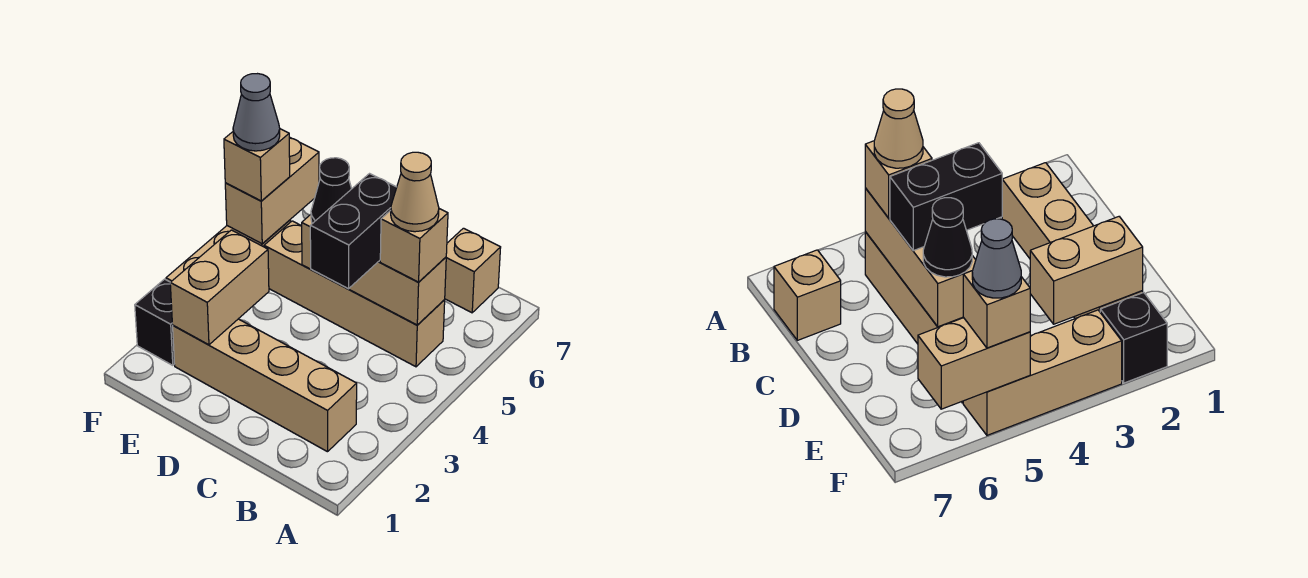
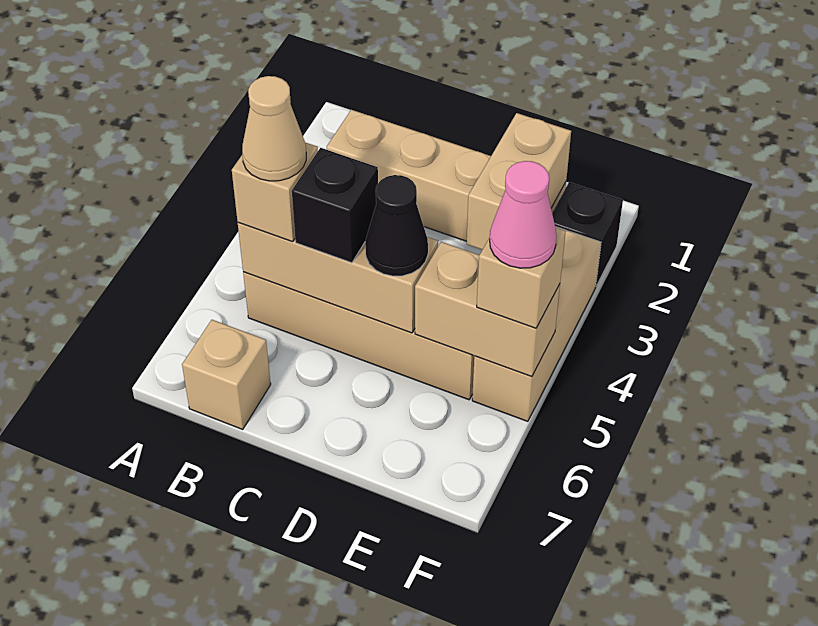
black 1x2 brick [310,174,397,289] -> black 1x1 brick [292,148,378,263]
tan 1x2 brick [225,137,319,244] -> tan 1x2 brick turned to [415,242,560,377]
grey 1x1 cone [233,74,280,151] -> pink 1x1 cone [490,161,557,268]

